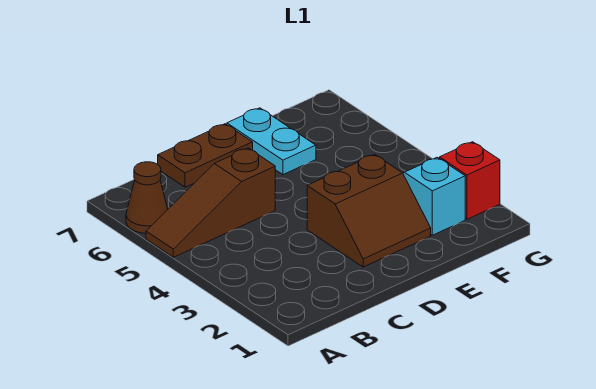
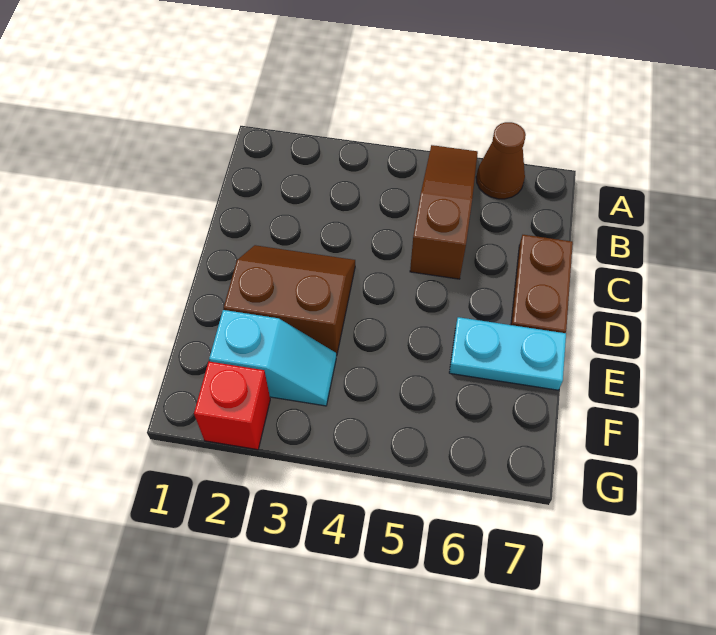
brown 2x2 slope [307,154,431,267] -> brown 2x2 slope turned to [224,245,355,356]

